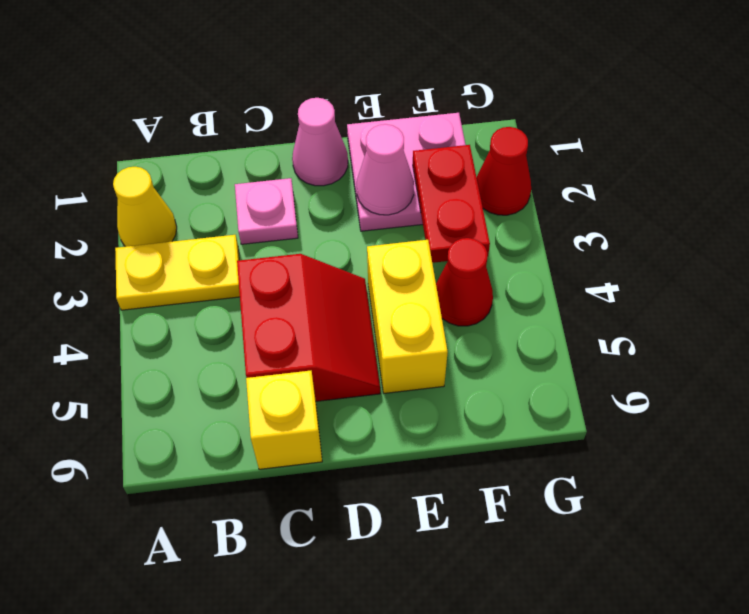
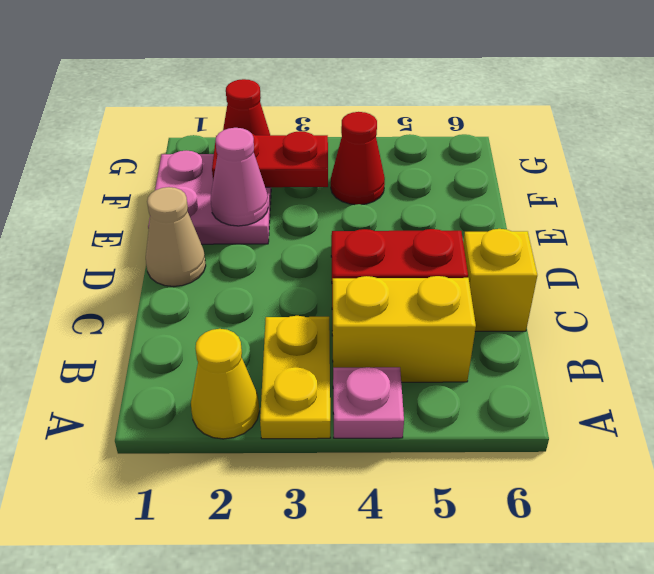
pink 1x1 plate [235,178,298,244] -> pink 1x1 plate moved to [333,367,404,438]
pink 1x1 cone [292,98,348,186] -> tan 1x1 cone [146,187,206,286]
yellow 1x2 brick [367,240,448,393] -> yellow 1x2 brick moved to [332,276,476,382]

